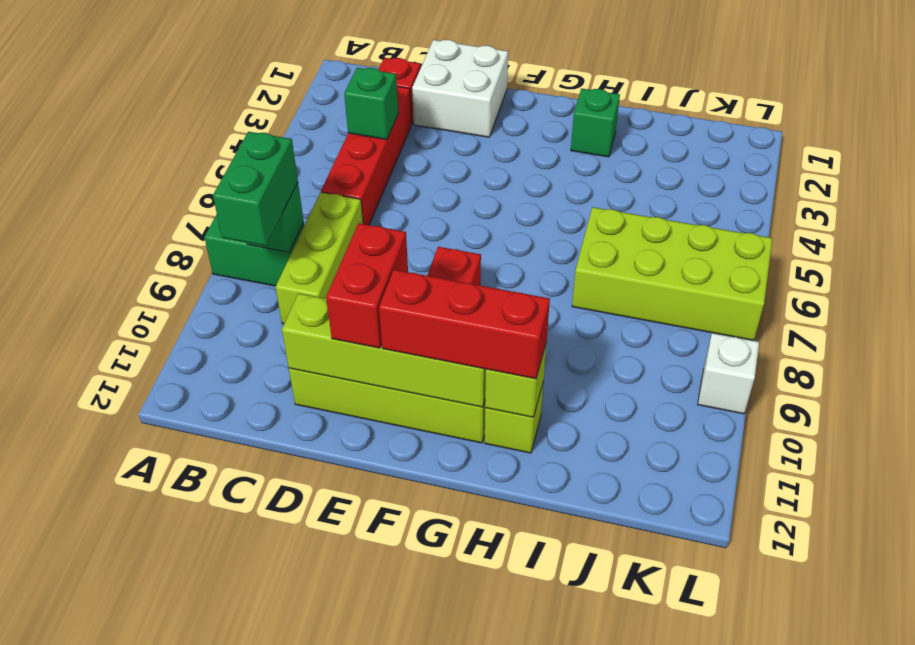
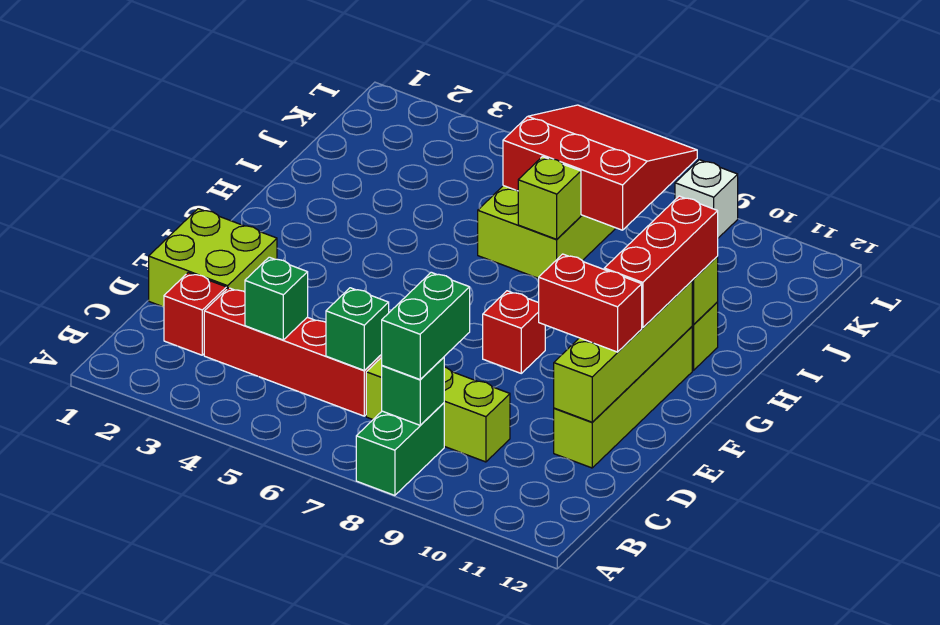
green 1x2 brick [213,132,298,246] -> green 1x2 brick turned to [381,272,470,379]
white 2x2 brick [412,40,508,137] -> lime 2x2 brick [149,209,277,307]
green 1x1 brick [571,88,620,157] -> green 1x1 brick moved to [326,288,389,371]
none -> lime 1x1 brick [518,157,581,239]
none -> red 3x3 slope [503,105,697,230]

